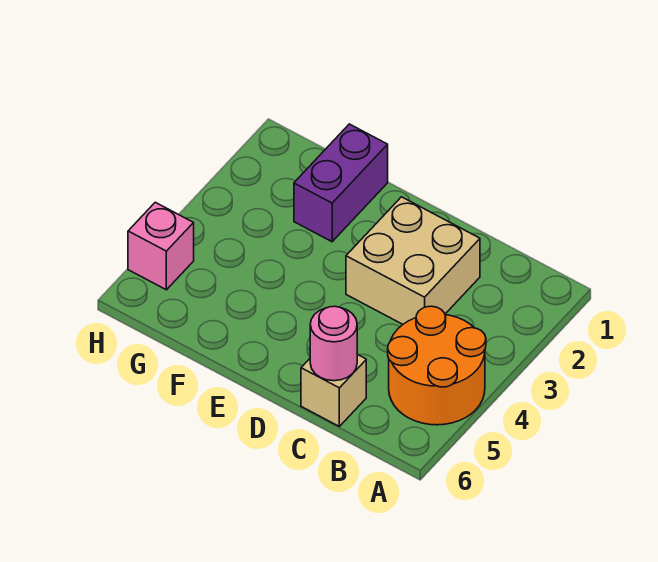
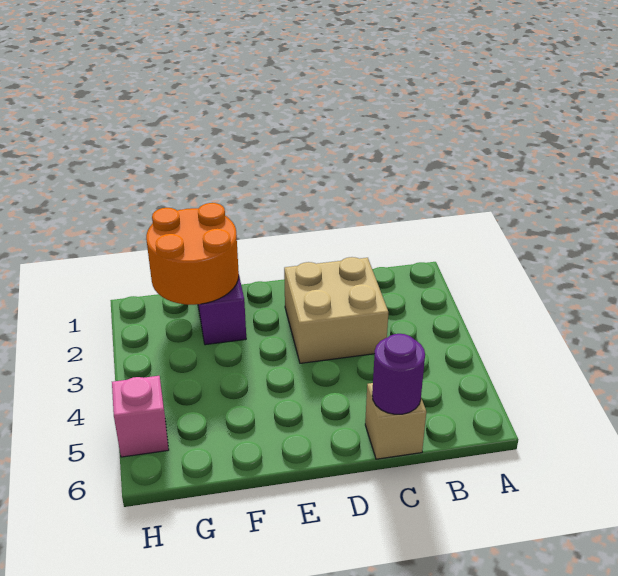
orange 2x2 round brick [388,306,486,425] -> orange 2x2 round brick moved to [146,203,239,305]
pink 1x1 round brick [310,306,357,381] -> purple 1x1 round brick [372,334,425,414]

